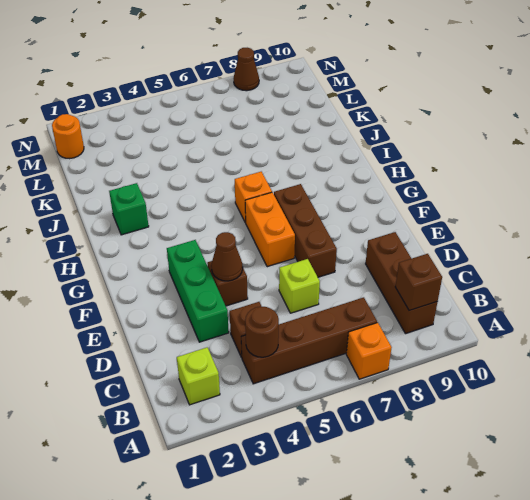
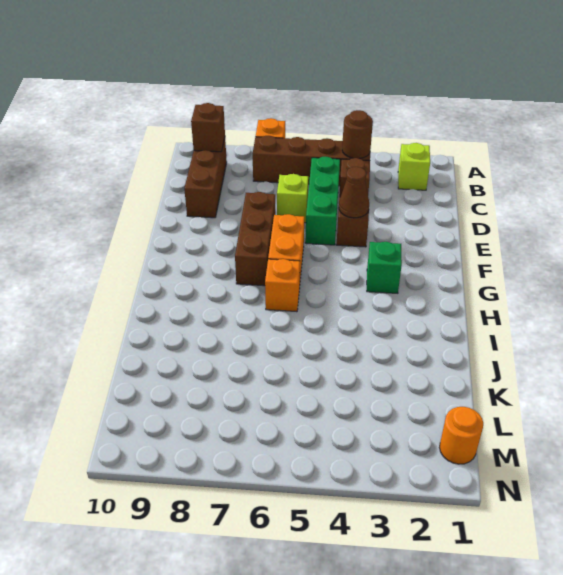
green 1x3 brick [167,240,229,342] -> green 1x3 brick moved to [305,156,340,245]
green 1x1 brick [109,183,149,235] -> green 1x1 brick moved to [367,242,402,293]
brown 1x1 cone [234,48,259,91] -> none

